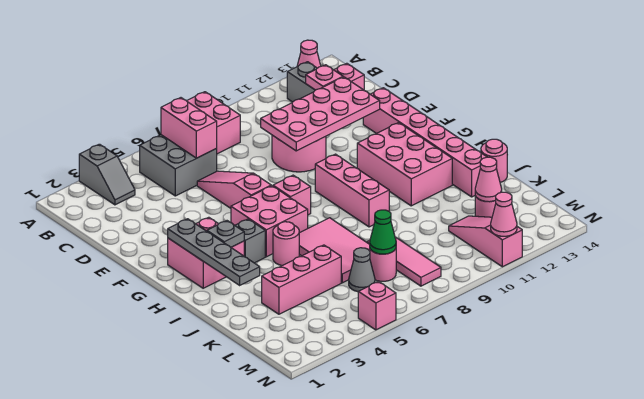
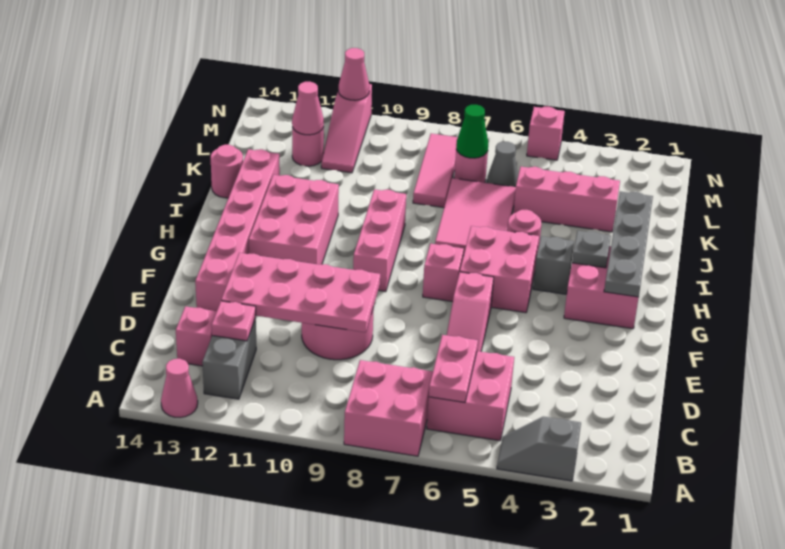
grey 1x2 slope [79,144,135,205] -> grey 1x2 slope turned to [497,417,581,481]
grey 2x2 brick [140,135,217,196] -> pink 2x2 brick [427,351,514,441]
pink 1x2 brick [161,98,217,158] -> pink 1x2 plate [429,335,478,402]

